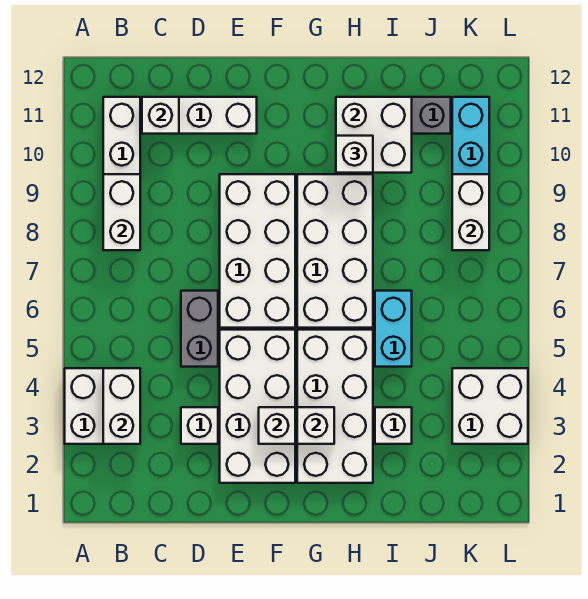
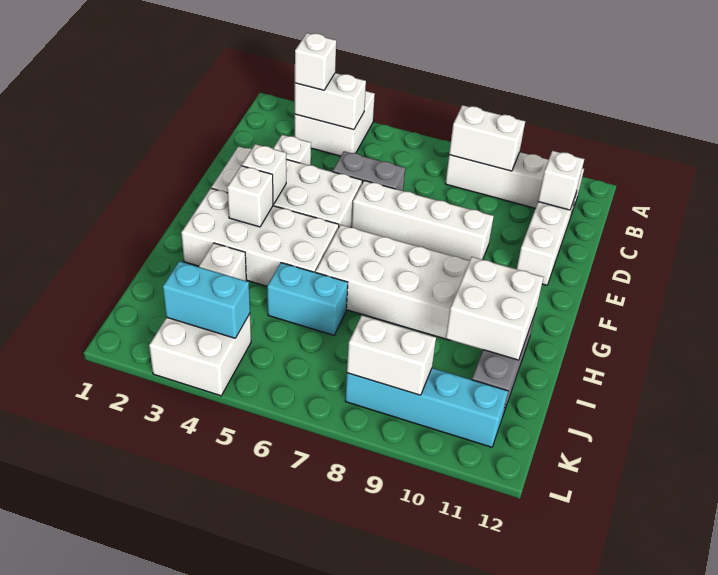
white 2x4 brick [220,174,295,328] -> white 1x4 brick [352,181,494,261]
white 1x1 brick [336,136,373,173] -> white 1x1 brick moved to [295,33,336,90]
none -> cyan 1x2 brick [163,261,250,338]

